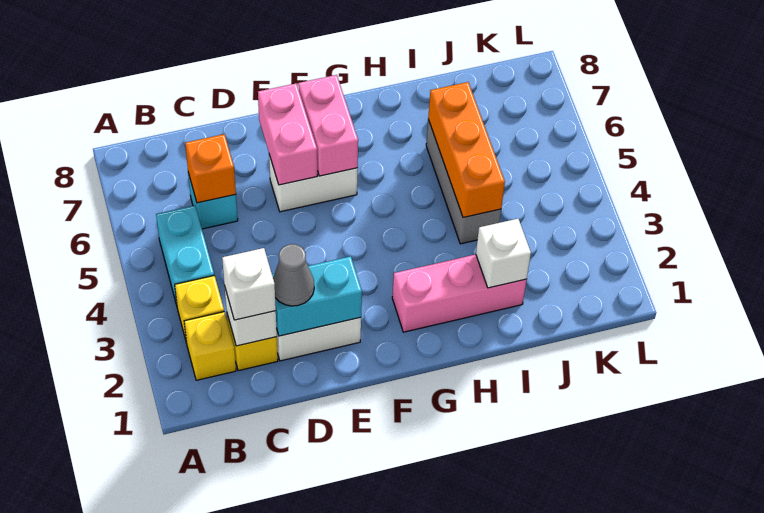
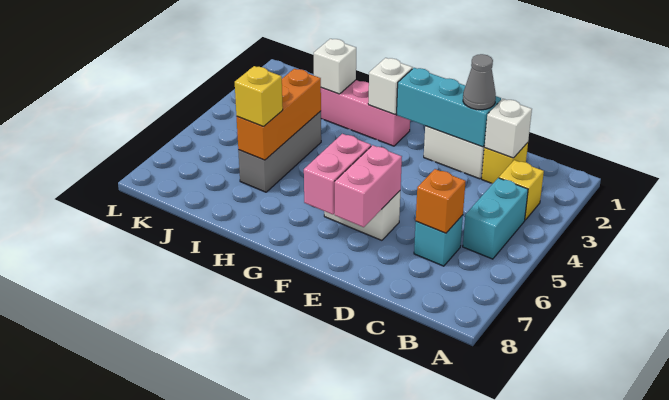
yellow 1x1 brick [184,312,236,380] -> yellow 1x1 brick moved to [235,66,283,127]
white 1x1 brick [222,248,276,320] -> white 1x1 brick moved to [368,58,413,114]
cyan 1x2 brick [272,256,362,336] -> cyan 1x3 brick [396,68,501,147]

